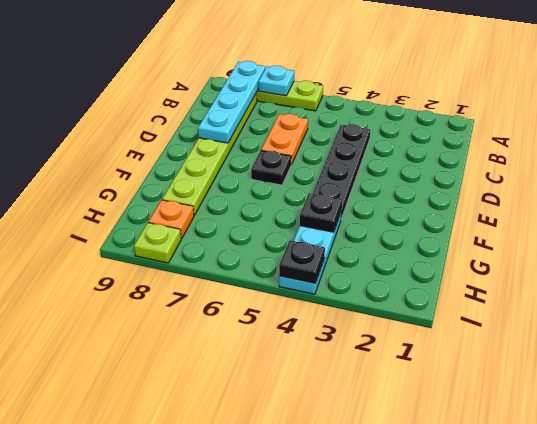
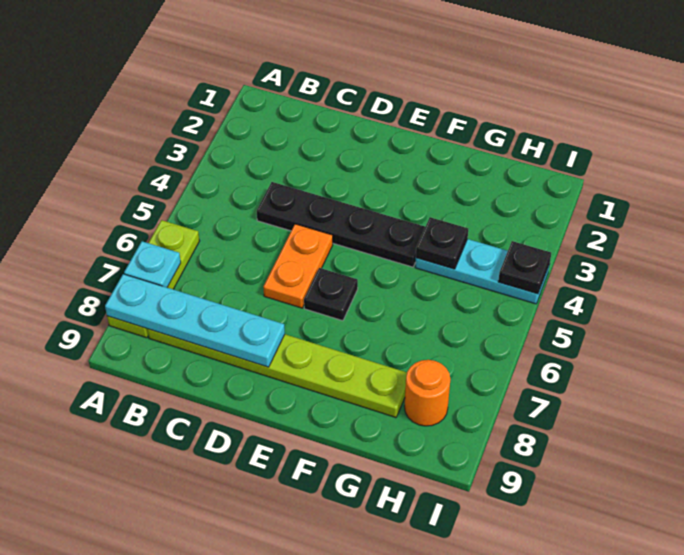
orange 1x2 plate [261,114,308,165] -> orange 1x2 plate turned to [263,224,333,308]
orange 1x1 plate [148,200,194,239] -> orange 1x1 round brick [404,360,450,426]
lime 1x1 plate [134,223,181,263] -> none

